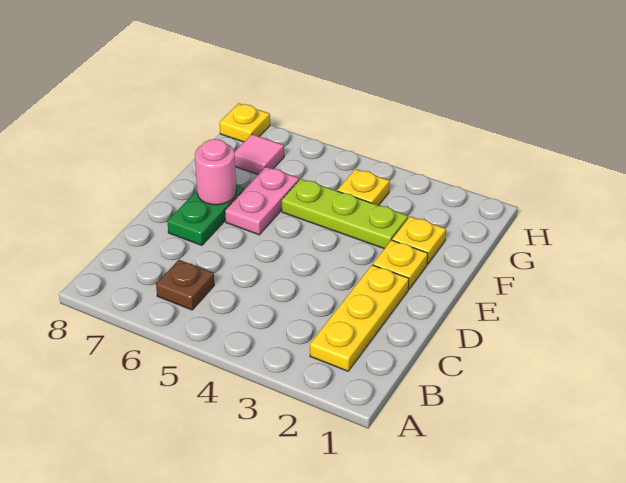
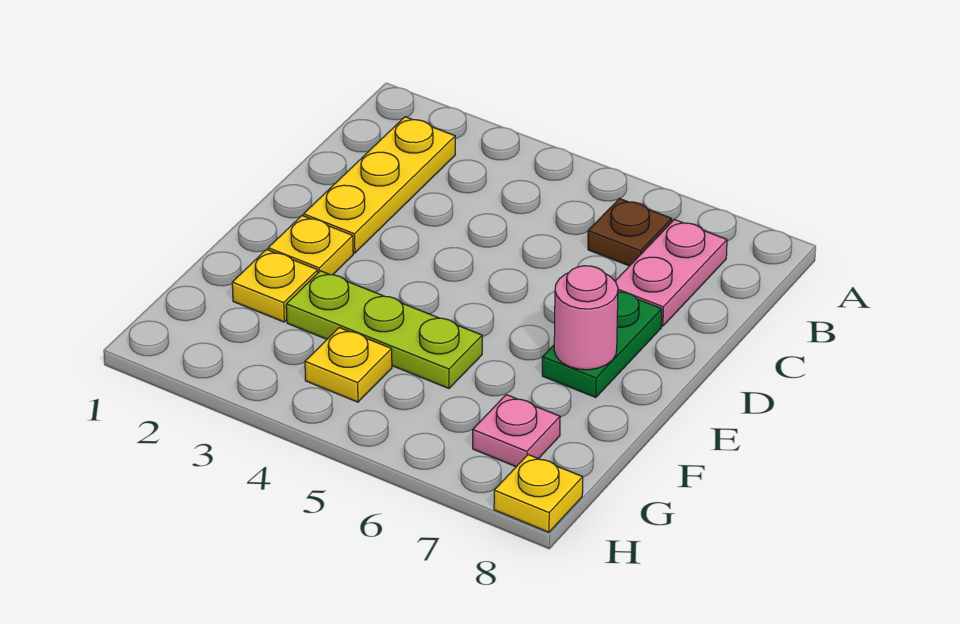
pink 1x2 plate [225,167,299,235] -> pink 1x2 plate moved to [615,219,727,326]
pink 1x1 tile [235,134,284,174] -> pink 1x1 plate [473,395,560,467]

